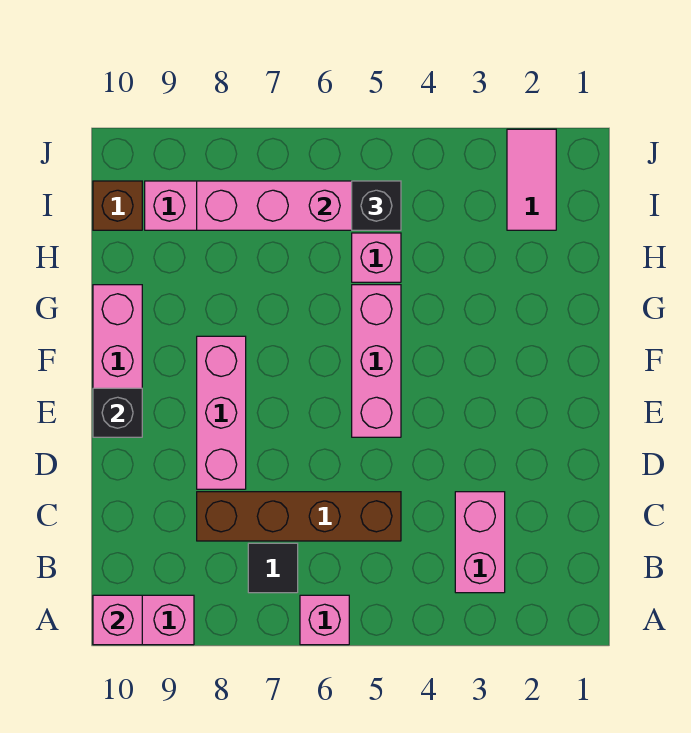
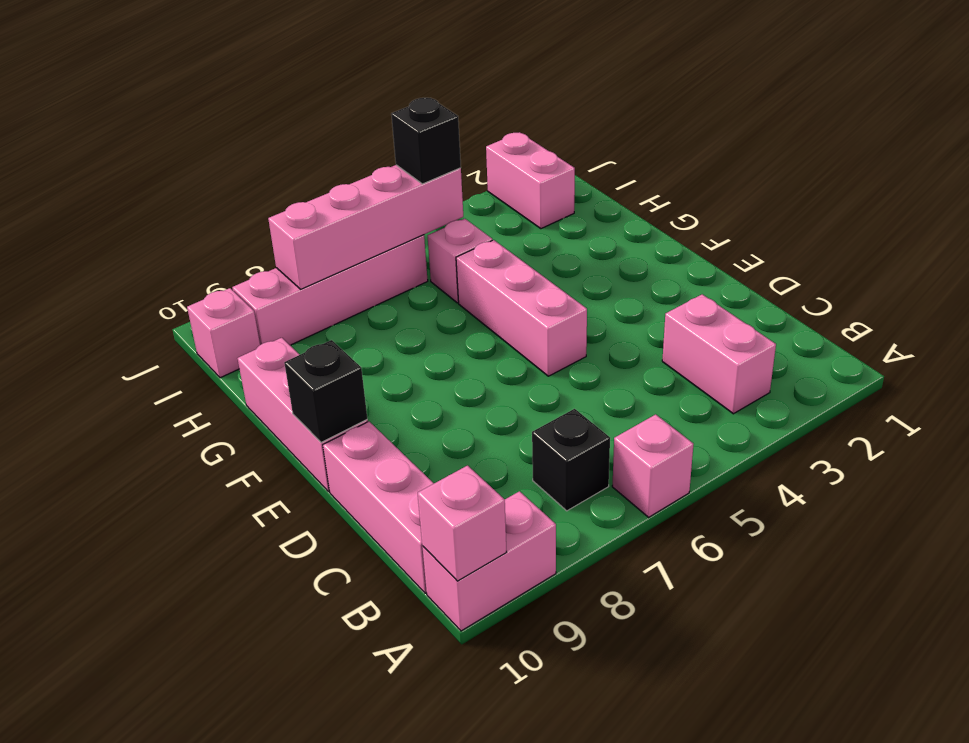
black 1x1 tile [248,543,298,593] -> black 1x1 brick [532,409,610,511]
brown 1x4 brick [197,492,401,541] -> none
pink 1x3 brick [197,336,246,489] -> pink 1x3 brick moved to [323,421,434,593]
pink 1x2 tile [507,129,556,230] -> pink 1x2 brick [486,132,575,229]
brown 1x1 brick [93,181,142,230] -> pink 1x1 brick [187,288,260,378]

